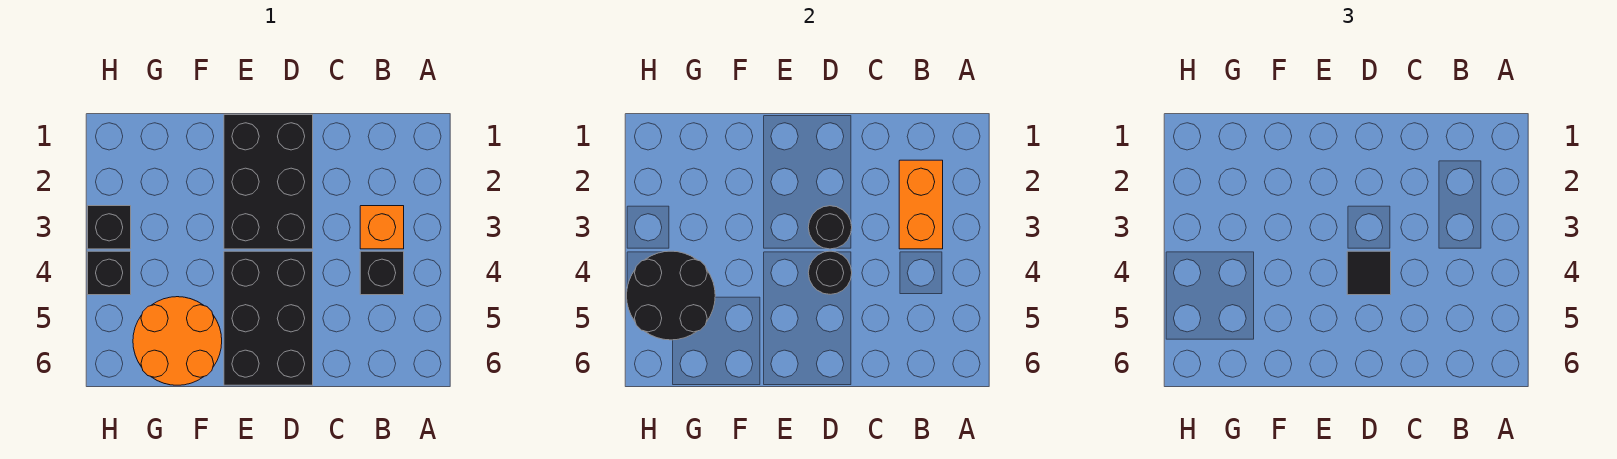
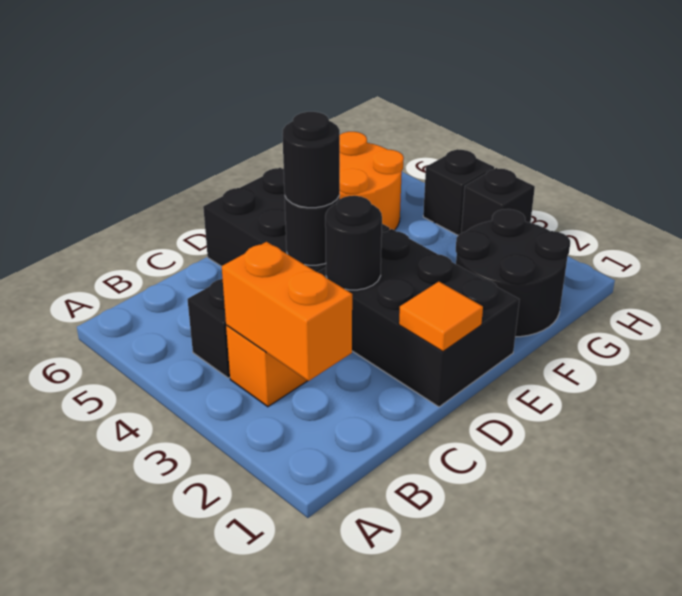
none -> orange 1x1 tile [399,282,483,352]
black 1x1 tile [1347,251,1391,295] -> black 1x1 round brick [282,112,340,208]
black 2x2 round brick [627,251,715,340] -> black 2x2 round brick moved to [456,209,570,337]

